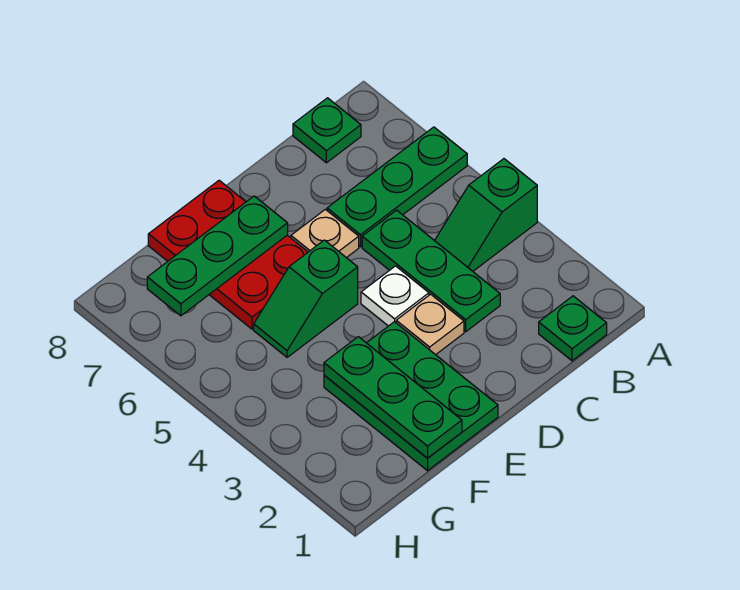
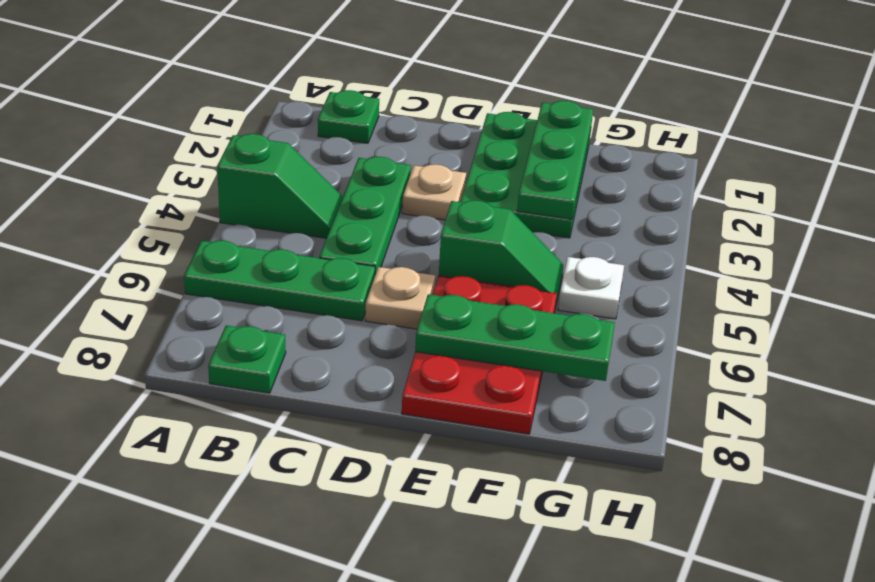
white 1x1 plate [361,266,429,326] -> white 1x1 plate moved to [558,257,624,319]

